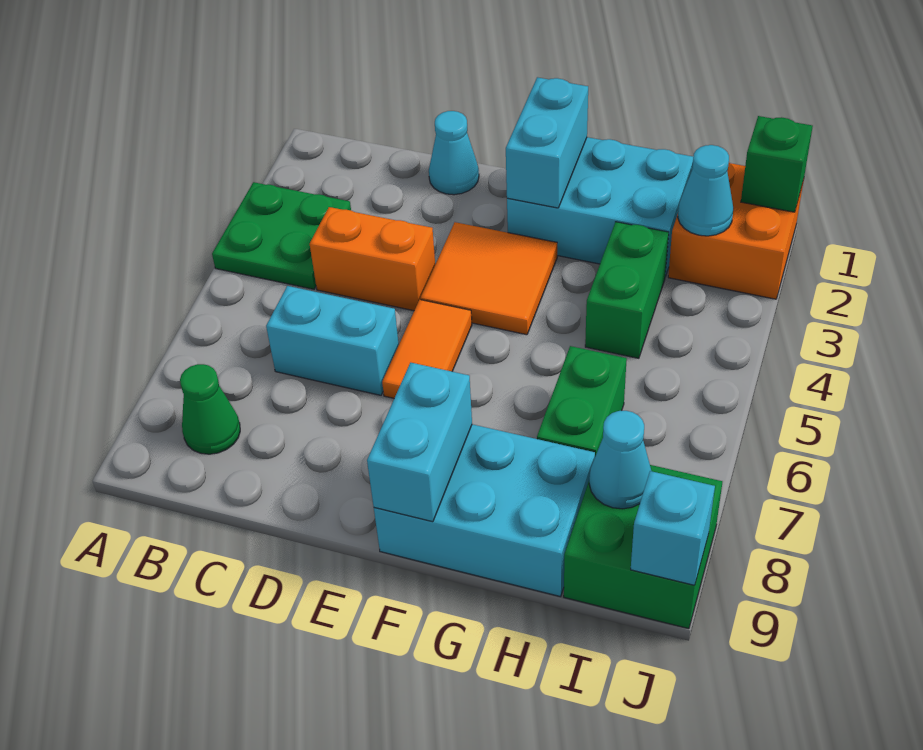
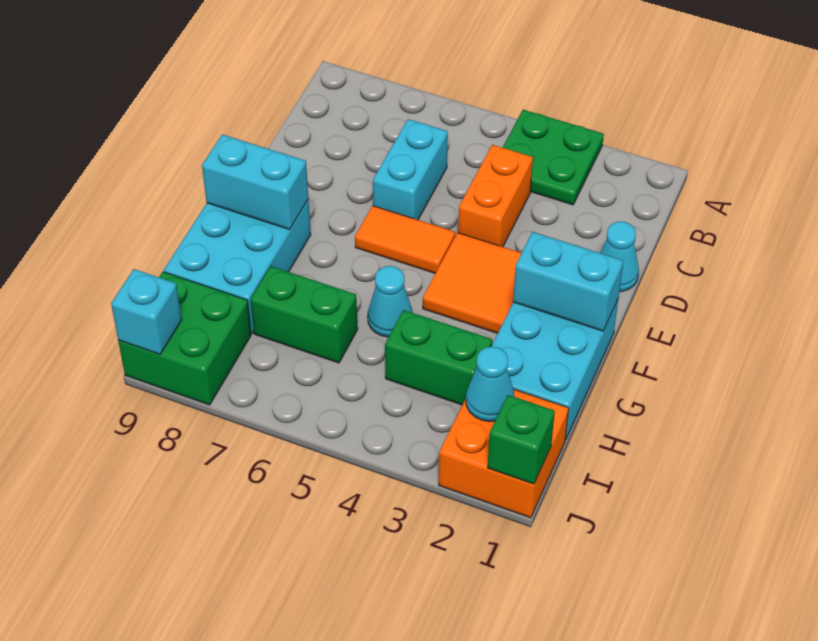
green 1x1 cone [180,364,240,454] -> none
cyan 1x1 cone [589,411,651,509] -> cyan 1x1 cone moved to [368,266,412,337]

